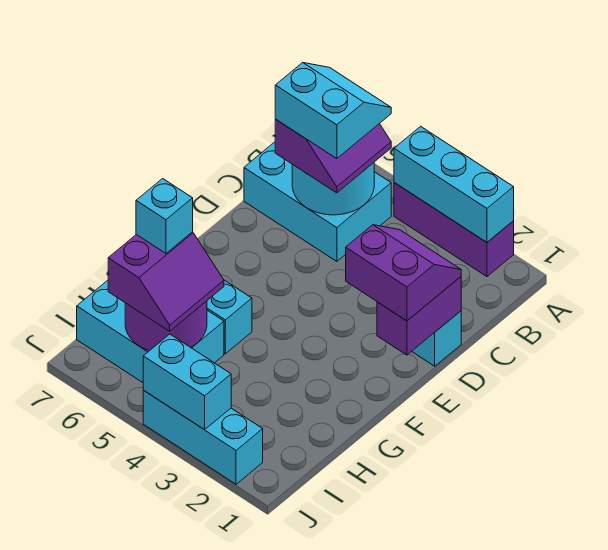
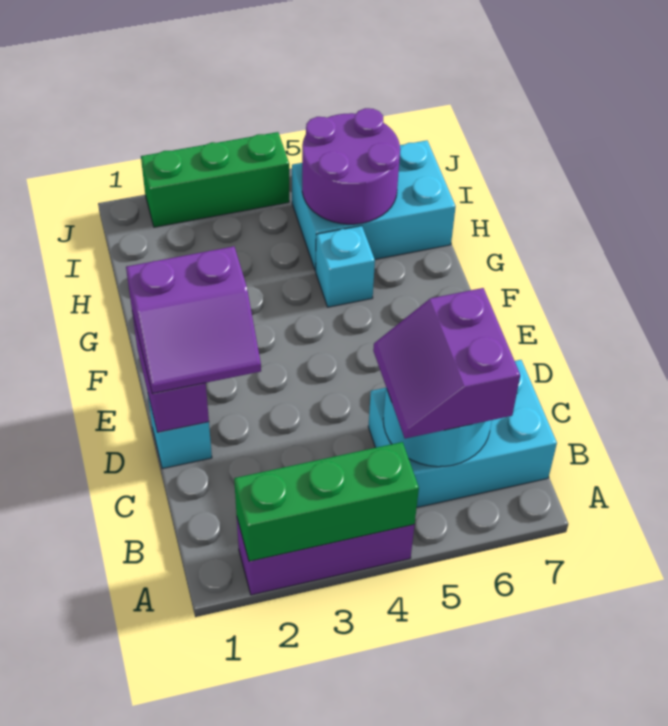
cyan 1x3 brick [394,126,514,242] -> green 1x3 brick [234,442,419,561]
cyan 2x2 slope [275,63,391,159] -> none
purple 2x2 slope [108,232,224,331] -> none
cyan 1x1 brick [136,179,193,253] -> none
cyan 1x3 brick [143,390,263,484] -> green 1x3 brick [141,132,289,227]
cyan 1x2 brick [143,334,231,430] -> none

